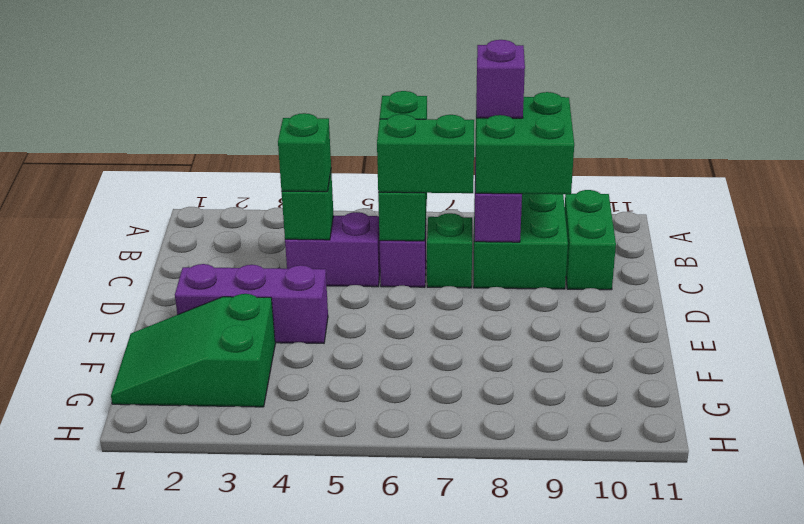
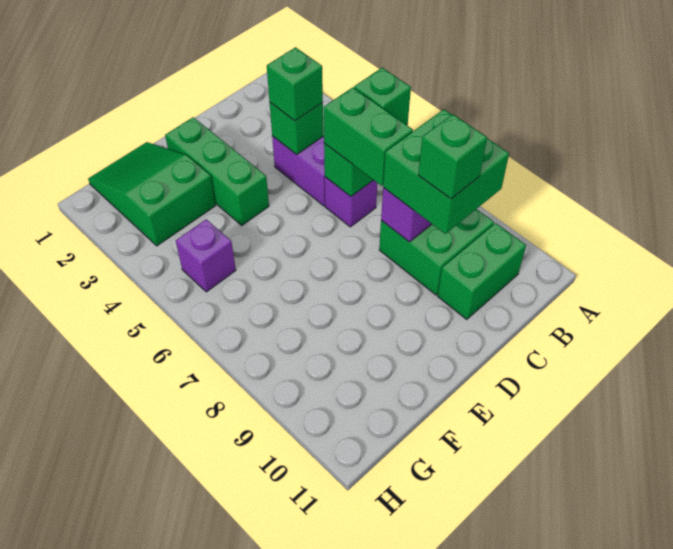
purple 1x1 brick [476,40,525,118] -> purple 1x1 brick moved to [176,219,236,292]
green 1x1 brick [427,213,472,288] -> green 1x1 brick moved to [418,114,487,199]
purple 1x3 brick [175,264,328,343] -> green 1x3 brick [165,117,269,225]

